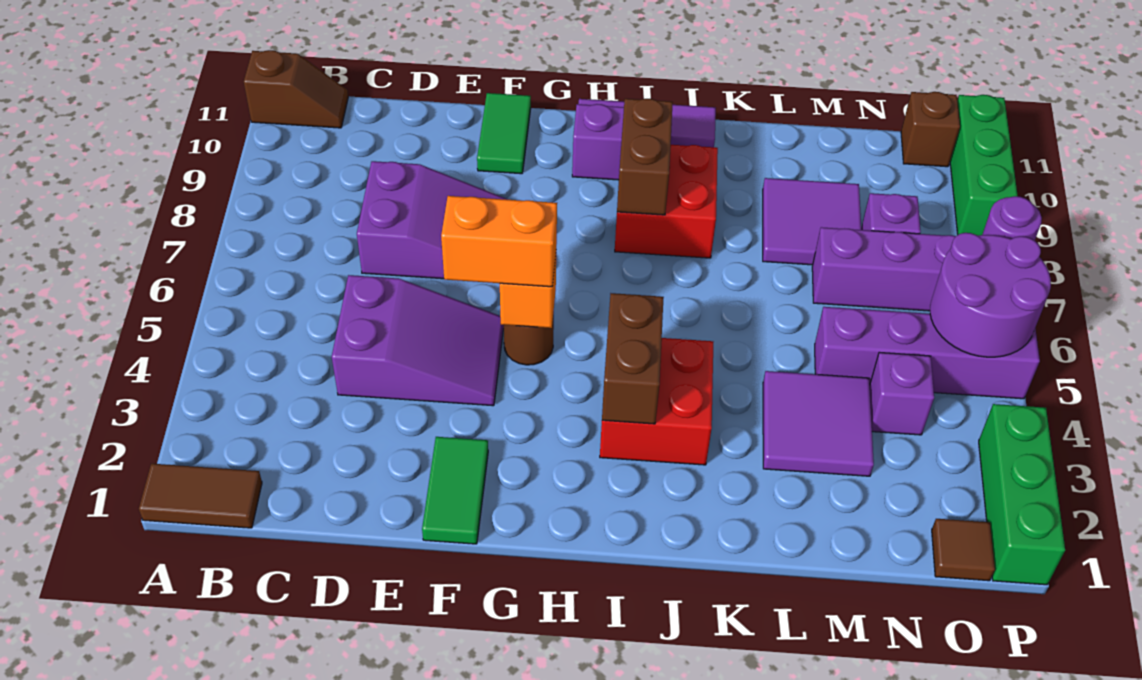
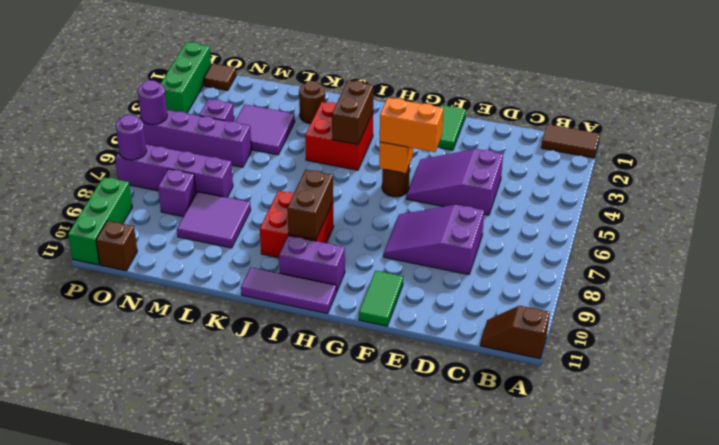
none -> brown 1x1 round brick [299,81,325,124]
purple 2x2 round brick [930,233,1051,357] -> purple 1x1 round brick [138,80,167,125]

